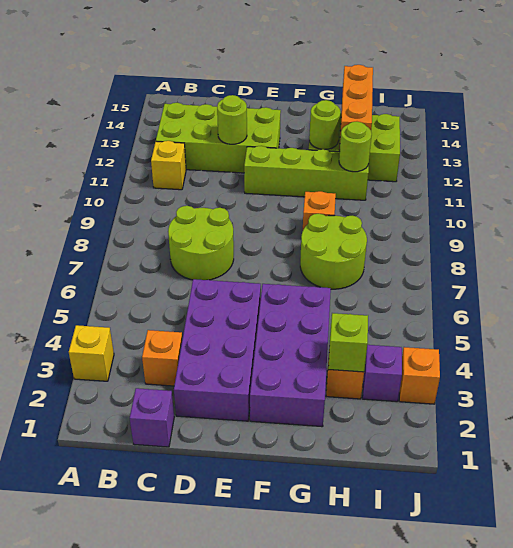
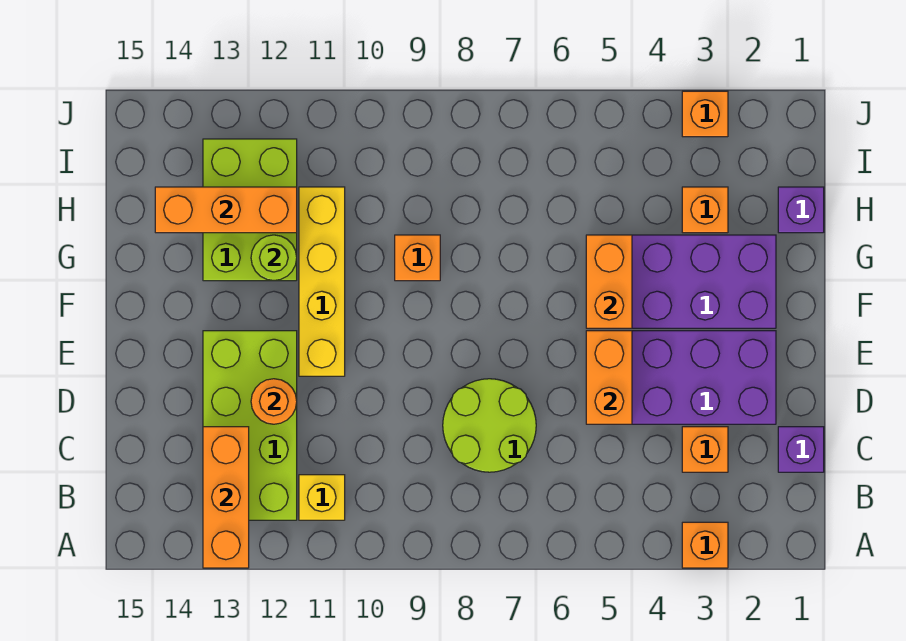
yellow 1x1 brick [69,325,114,381] -> orange 1x1 brick [682,522,728,568]
none -> orange 1x3 brick [203,427,249,568]
none -> orange 1x2 brick [586,331,632,424]
lime 1x1 round brick [217,95,247,144] -> orange 1x1 round brick [251,379,297,424]
lime 1x4 brick [244,146,369,200] -> yellow 1x4 brick [299,187,345,376]
none -> orange 1x2 brick [586,235,632,328]
lime 2x2 round brick [300,214,367,289] -> none
lime 1x1 brick [328,313,368,372] -> none
lime 1x1 round brick [339,122,372,172] -> none
purple 1x1 brick [363,345,402,402] -> purple 1x1 brick moved to [778,187,824,233]

